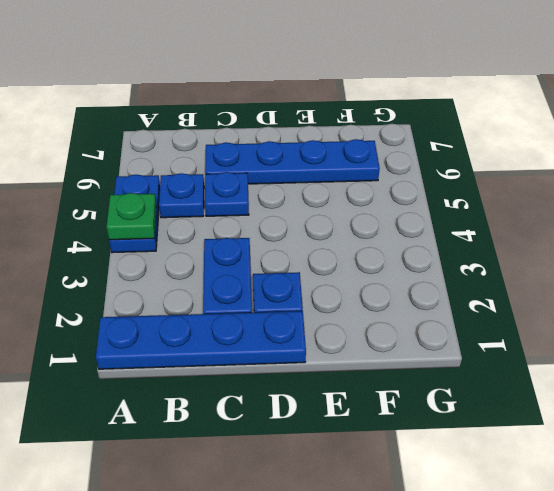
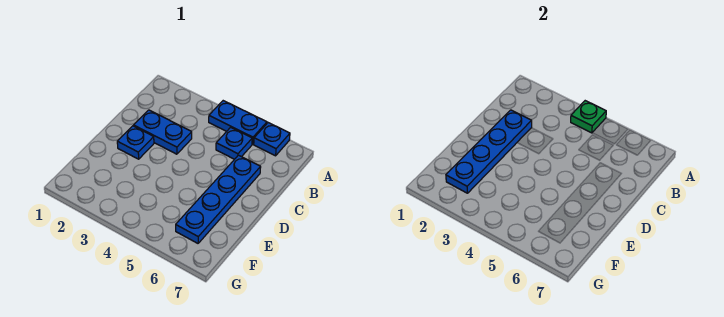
blue 1x4 plate [96,311,306,369] -> blue 1x4 plate moved to [446,110,532,193]
blue 1x1 plate [205,172,249,216] -> blue 1x1 plate moved to [254,123,290,156]

